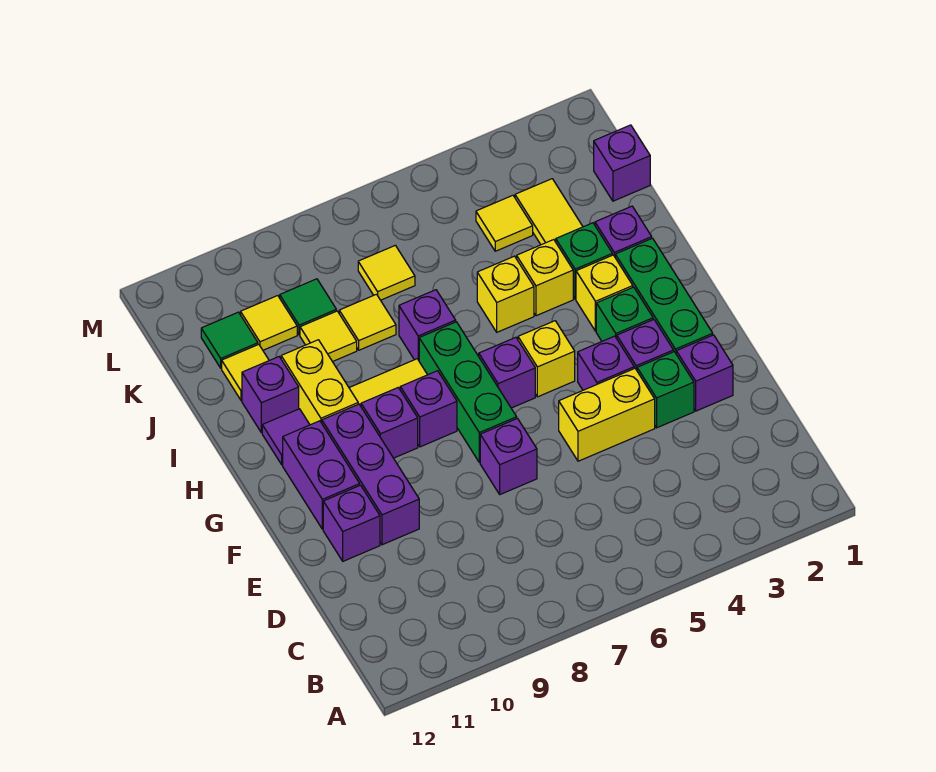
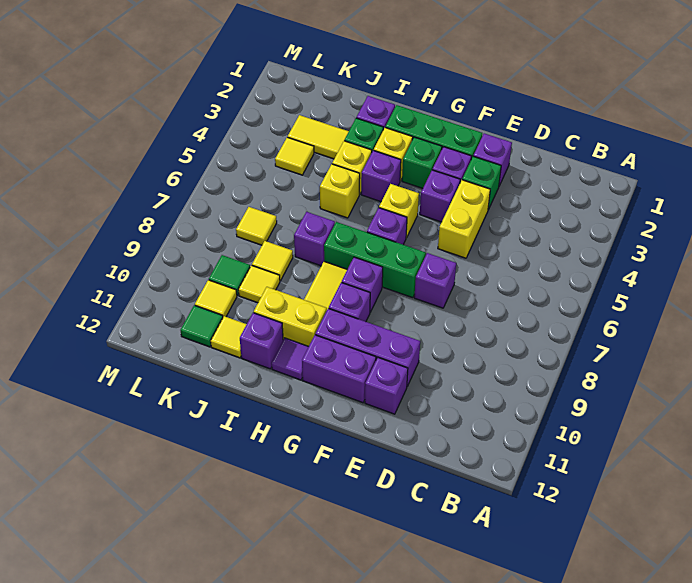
purple 1x1 brick [594,125,650,201] -> purple 1x1 brick moved to [361,150,401,202]

